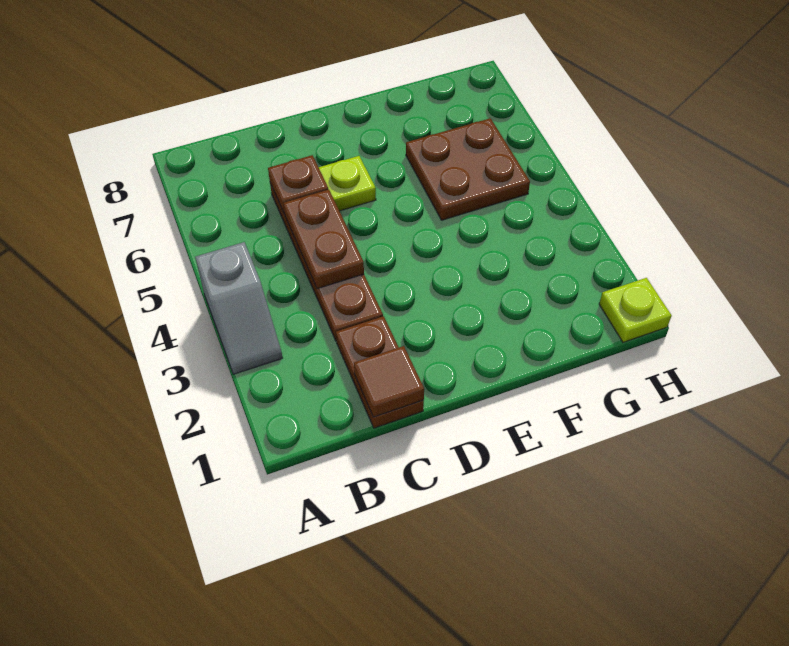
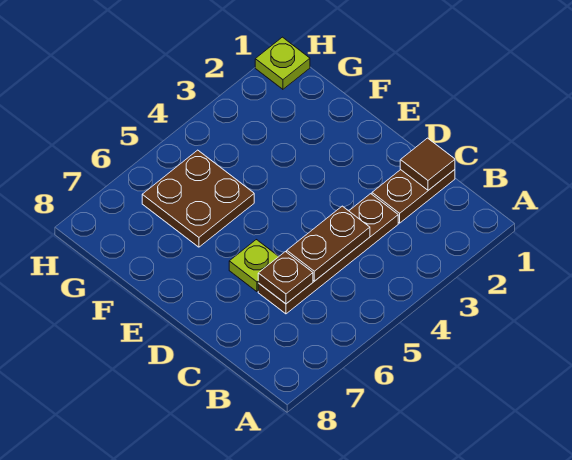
grey 1x2 slope [195,242,282,374] -> none

